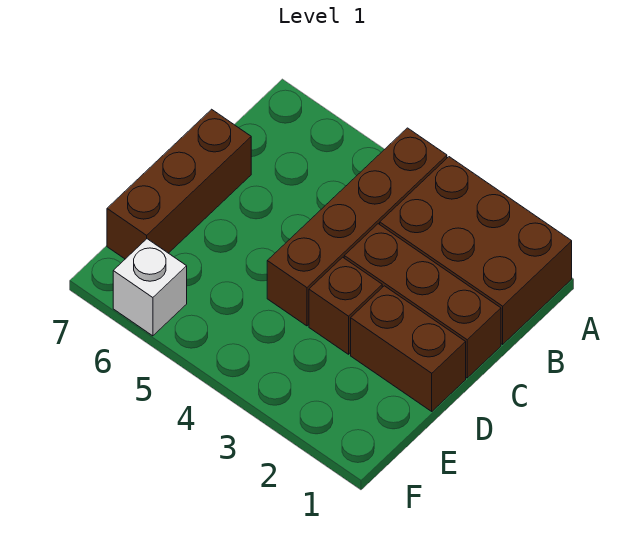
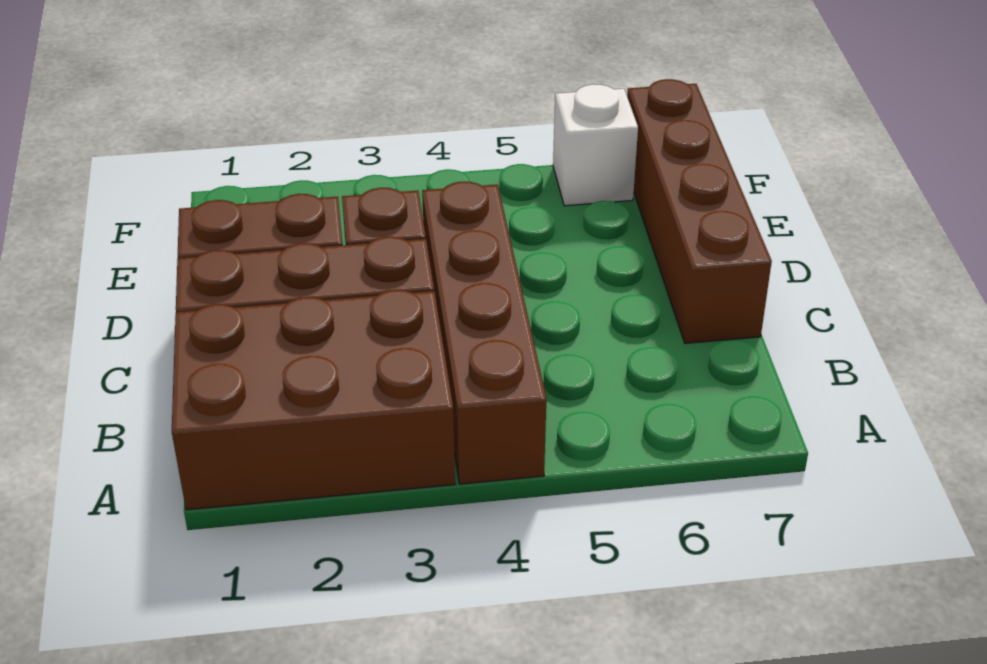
brown 1x3 brick [107,109,251,259] -> brown 1x4 brick [627,79,772,344]

